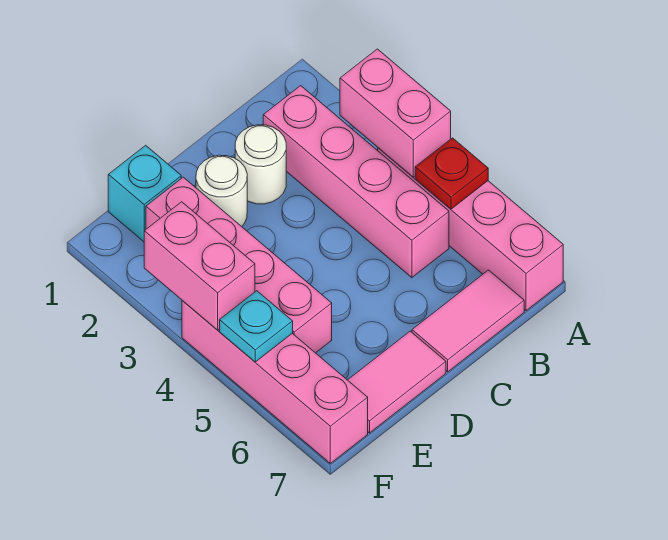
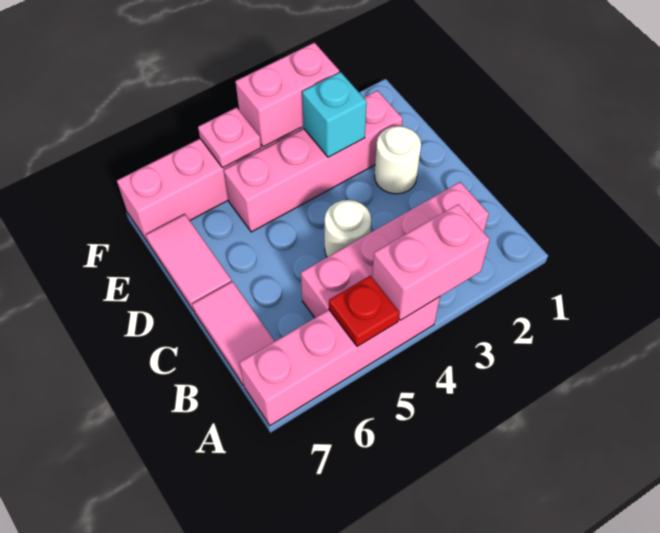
white 1x1 round brick [235,125,286,204] -> white 1x1 round brick moved to [325,200,371,257]
cyan 1x1 brick [108,145,181,242] -> cyan 1x1 brick moved to [302,72,367,157]
cyan 1x1 plate [220,291,293,362] -> pink 1x1 plate [198,108,261,168]

